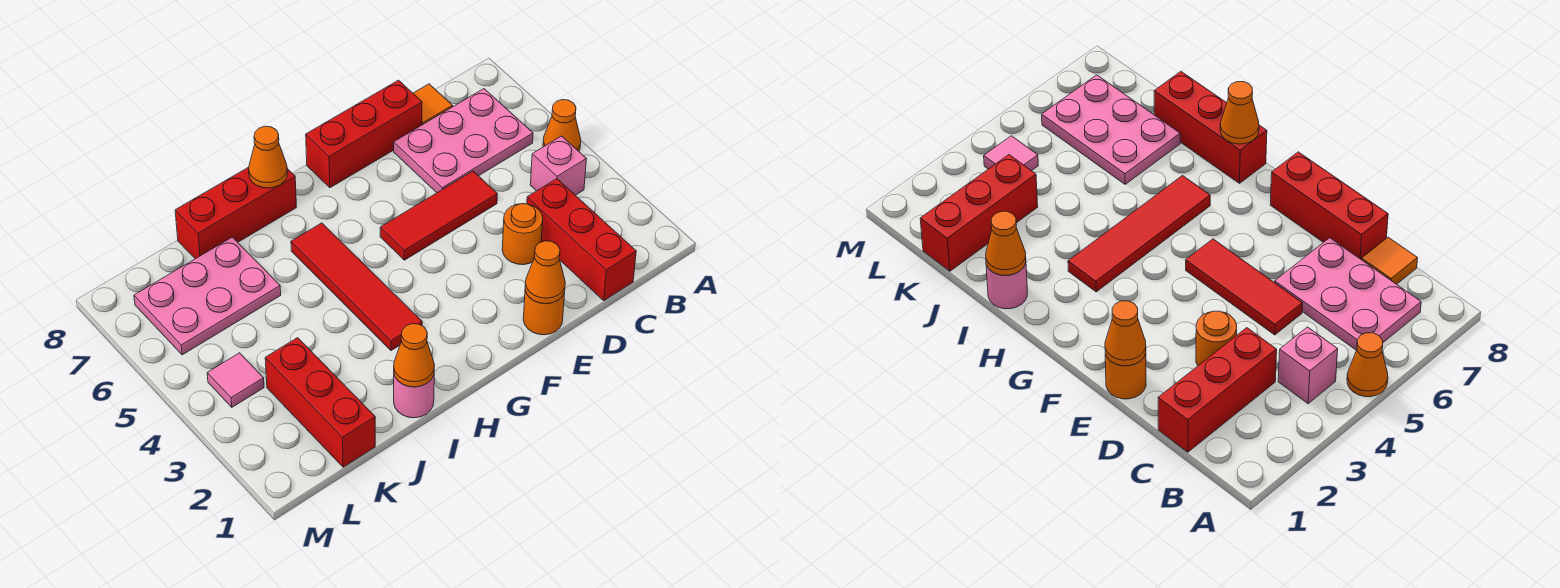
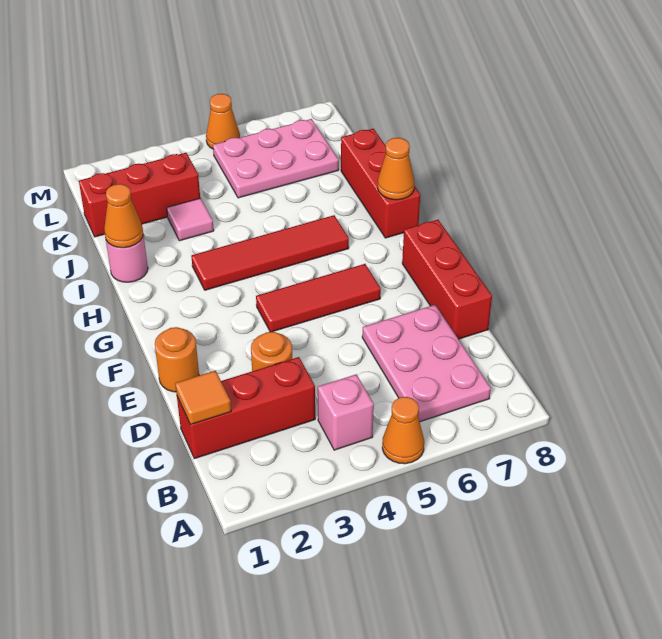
orange 1x1 tile [413,84,453,125] -> orange 1x1 tile moved to [175,371,231,425]
red 1x3 tile [380,171,497,260] -> red 1x3 tile turned to [256,264,381,332]
orange 1x1 cone [525,241,565,304] -> orange 1x1 cone moved to [206,94,240,149]
pink 2x3 plate [134,237,281,355] -> pink 2x3 plate turned to [213,119,339,198]
pink 1x1 tile [207,353,264,407] -> pink 1x1 tile moved to [167,198,214,241]

